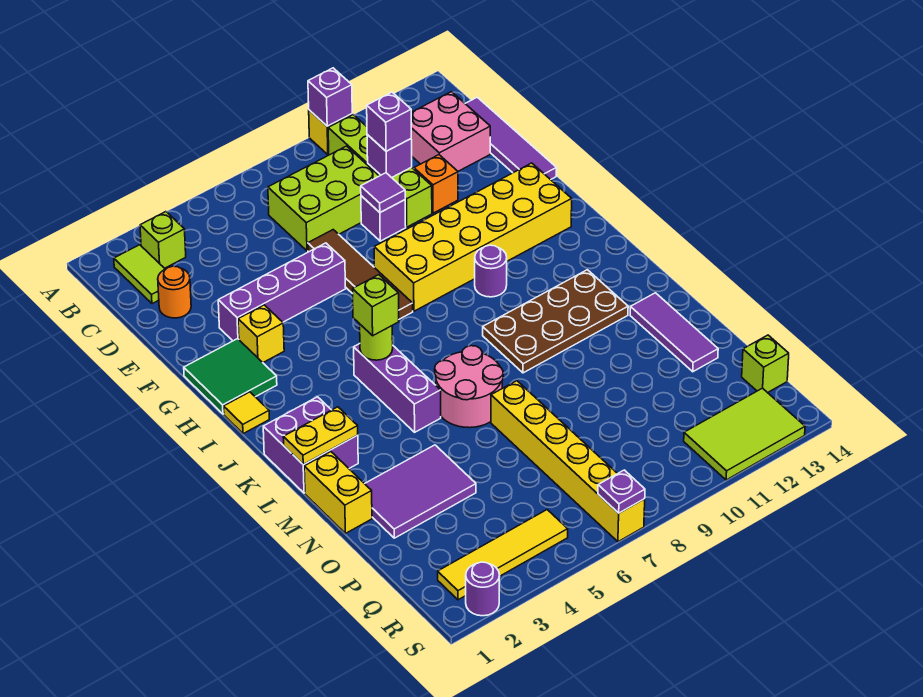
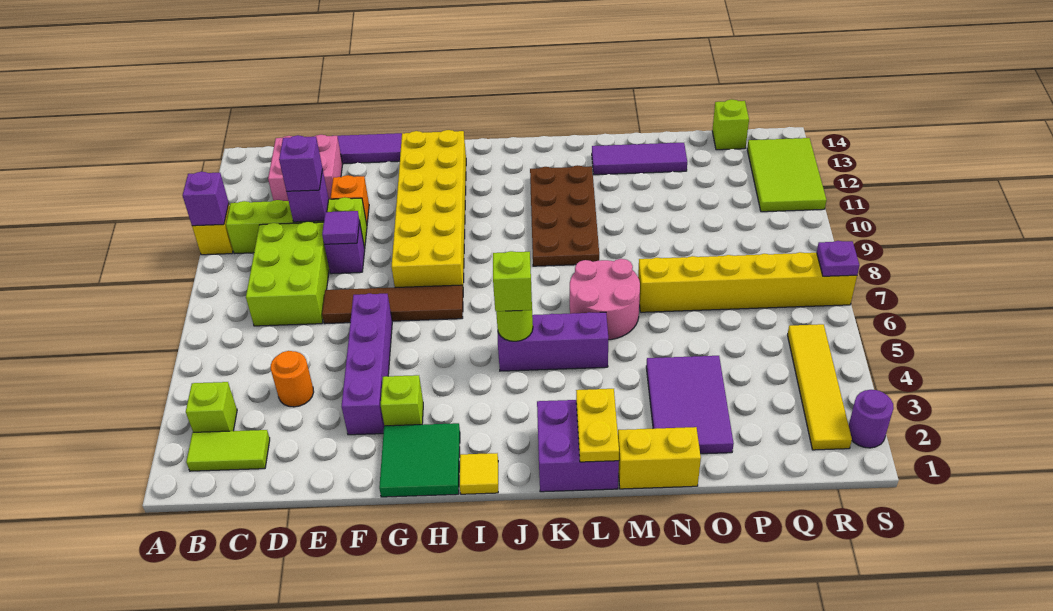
orange 1x1 round brick [158,266,191,318] -> orange 1x1 round brick moved to [271,351,314,407]
yellow 1x1 brick [238,305,284,362] -> lime 1x1 brick [381,375,423,426]
purple 1x1 round brick [475,245,507,297] -> none

